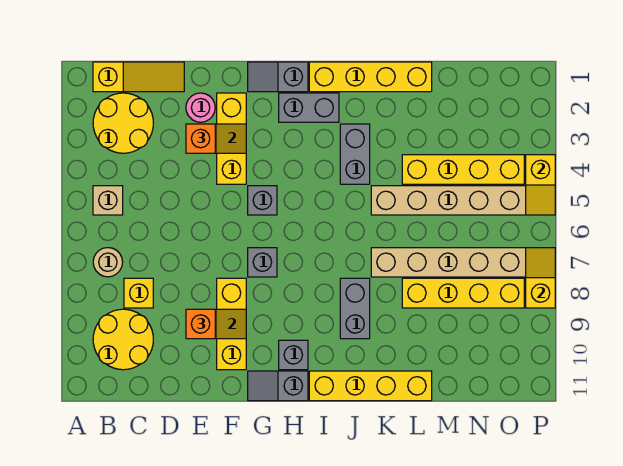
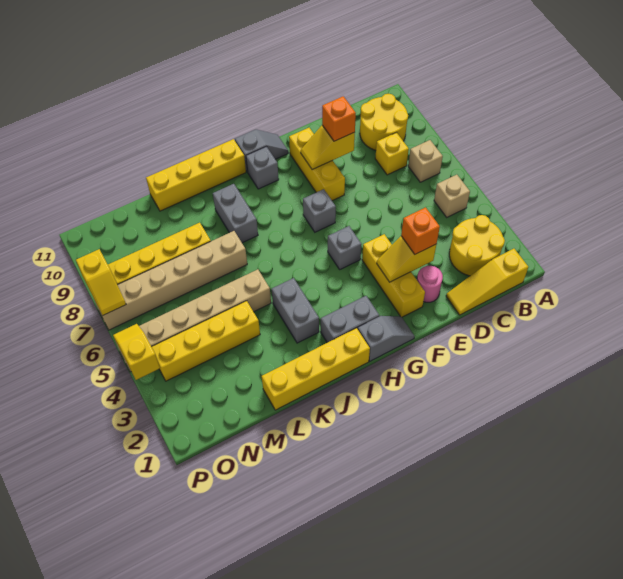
tan 1x1 round brick [93,248,123,277] -> tan 1x1 brick [408,140,443,182]

